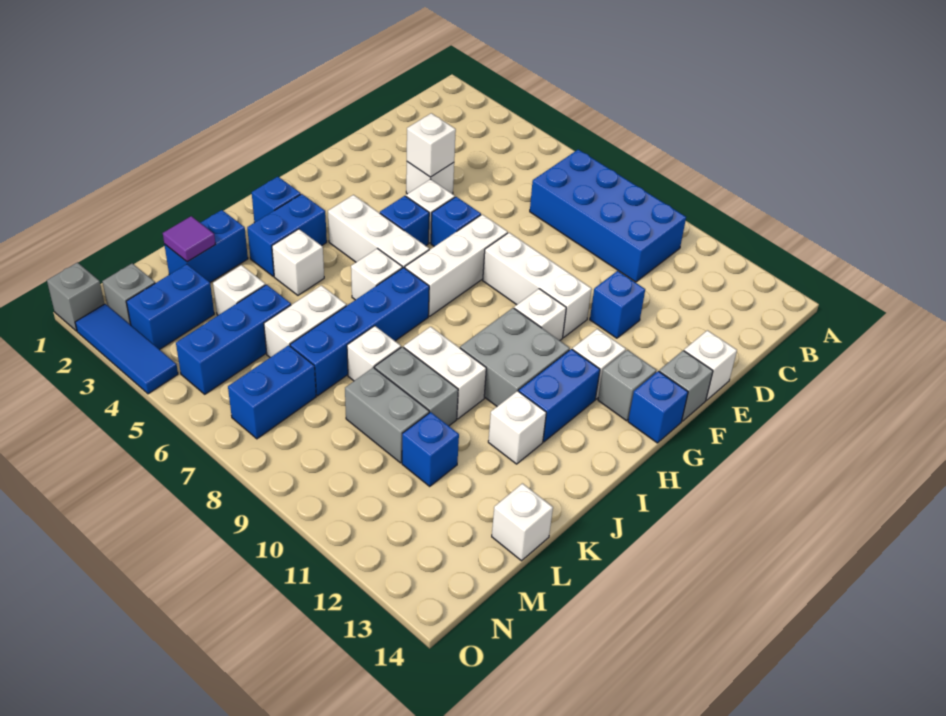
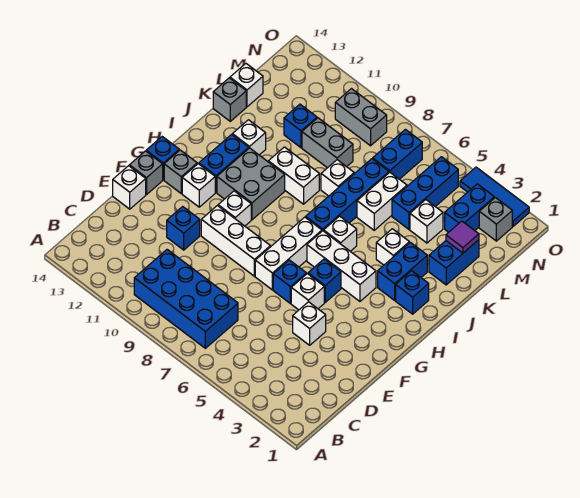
white 1x1 brick [407,113,456,177] -> none
grey 1x2 brick [375,347,458,426] -> grey 1x2 brick moved to [335,89,387,146]
grey 1x1 brick [47,262,104,331] -> grey 1x1 brick moved to [213,78,246,121]

